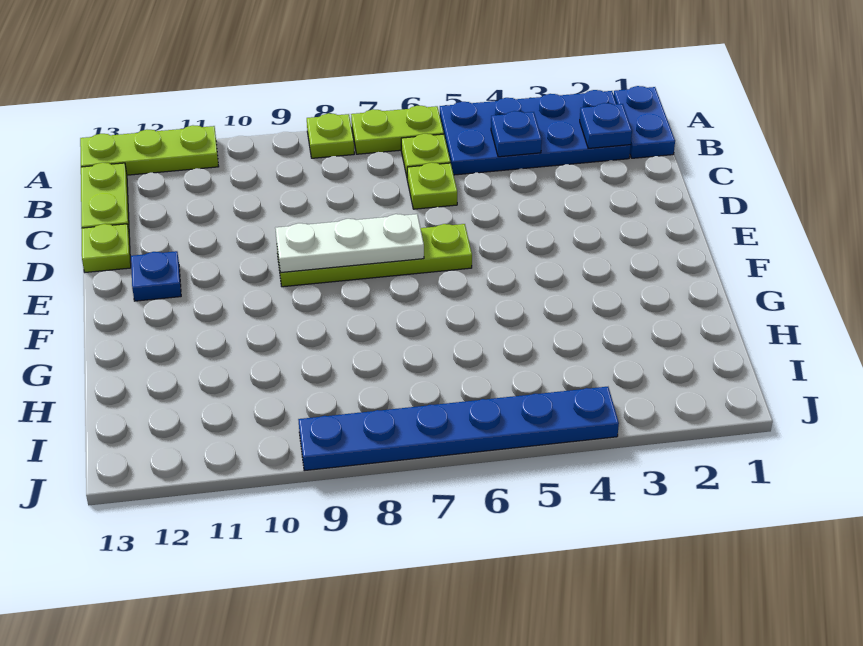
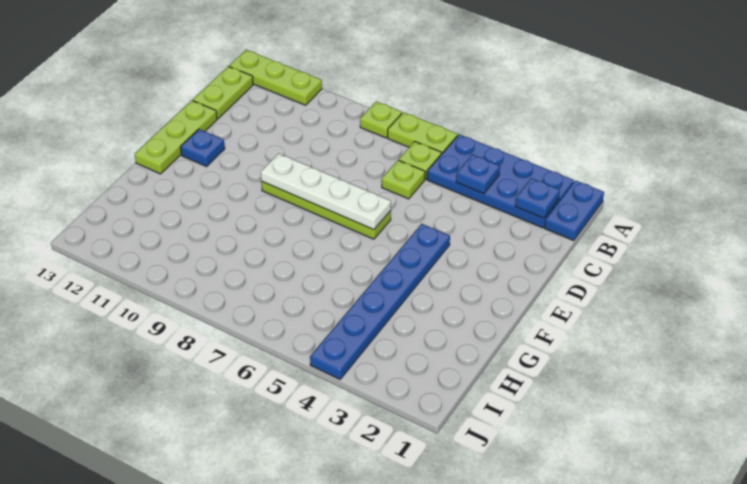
lime 1x1 plate [81,224,131,272] -> lime 1x3 plate [135,100,217,174]
white 1x3 plate [275,214,424,273] -> white 1x4 plate [261,153,391,230]
blue 1x6 plate [298,387,619,471] -> blue 1x6 plate turned to [310,224,450,379]

